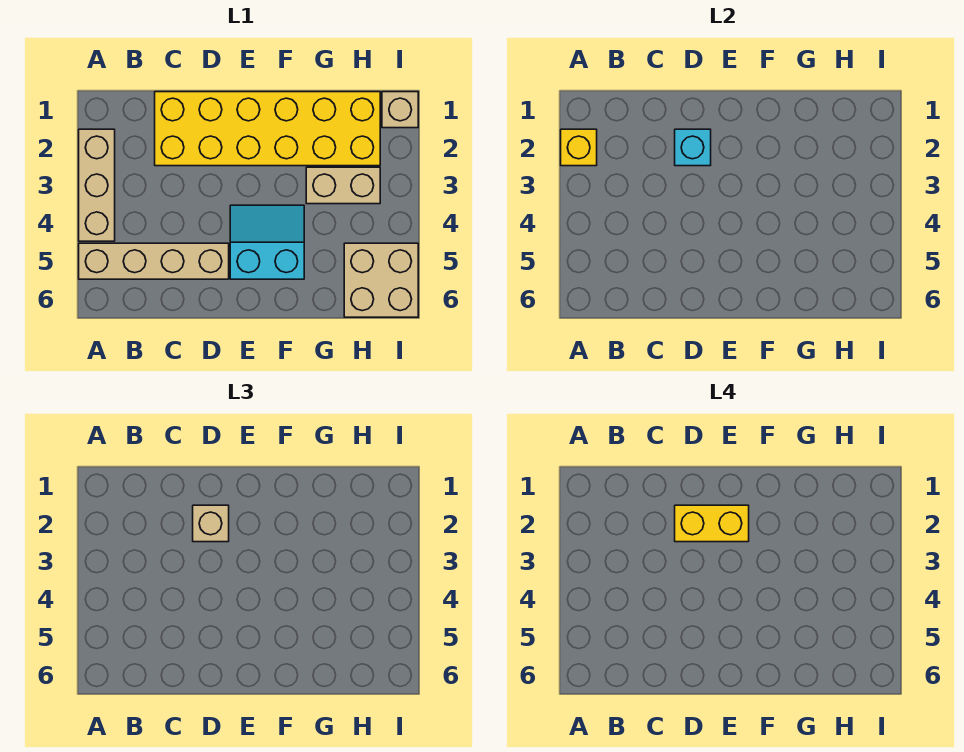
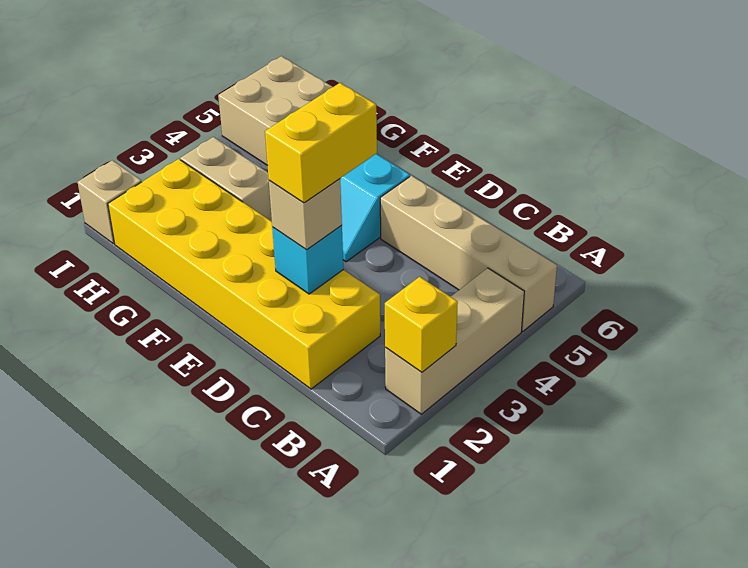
yellow 1x2 brick [675,505,749,542] -> yellow 1x2 brick turned to [265,83,377,203]

